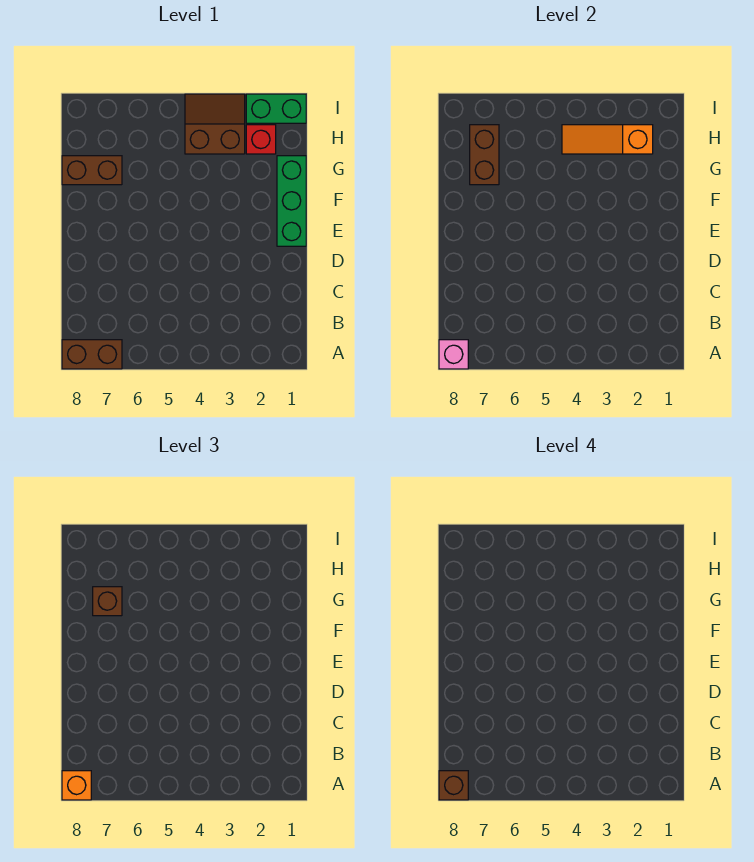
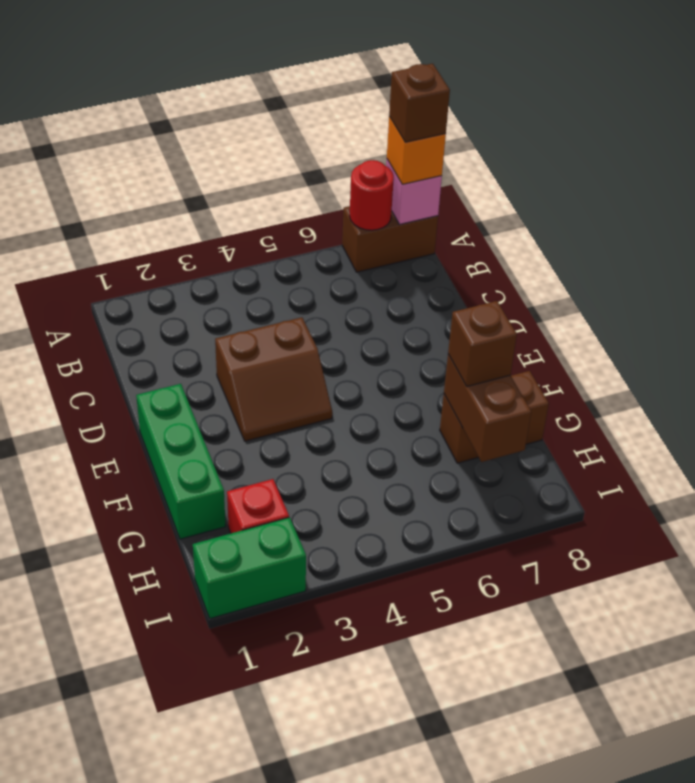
none -> red 1x1 round brick [350,160,394,230]
orange 1x3 slope [562,125,653,154] -> none
brown 2x2 slope [185,94,245,154] -> brown 2x2 slope moved to [215,317,332,441]

